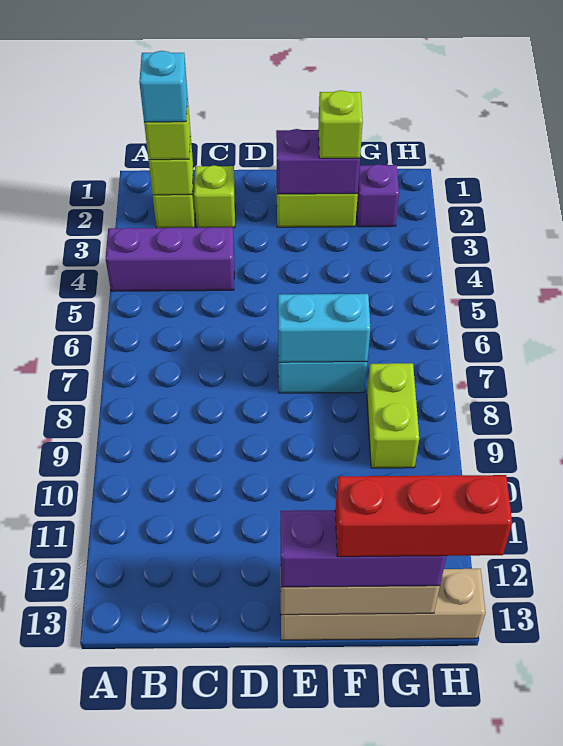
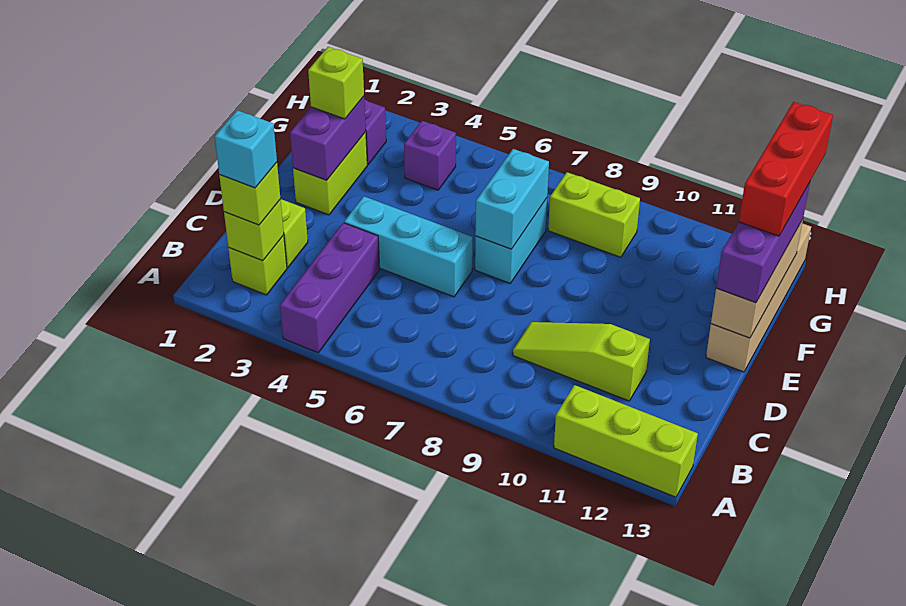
none -> lime 1x3 brick [554,385,698,497]
none -> lime 1x3 slope [513,322,650,401]
none -> cyan 1x3 brick [344,196,473,297]
none -> purple 1x1 brick [404,121,456,190]

